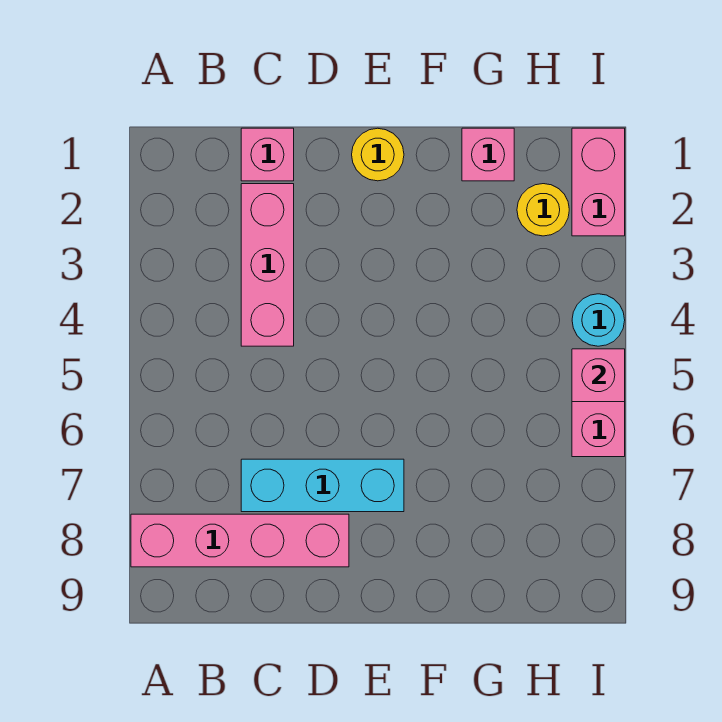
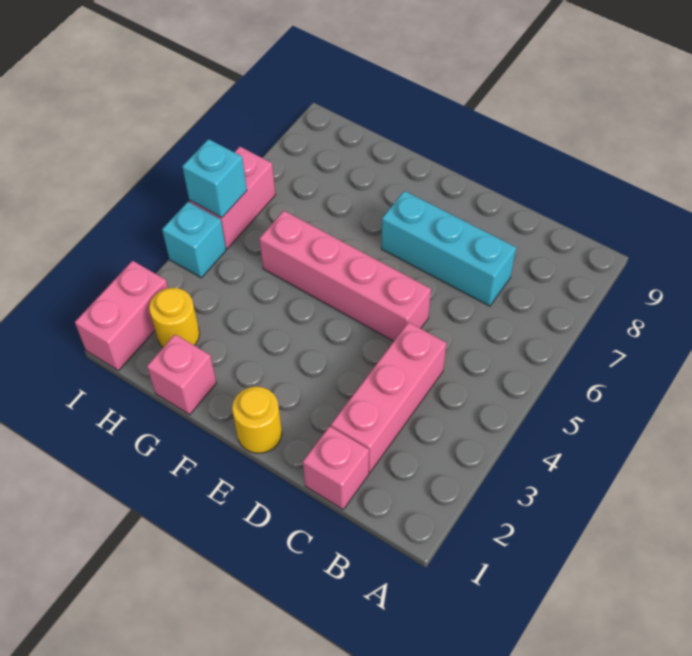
pink 1x4 brick [131,514,349,567] -> pink 1x4 brick moved to [259,211,431,341]
cyan 1x1 round brick [572,294,625,346] -> cyan 1x1 brick [162,202,226,278]
pink 1x1 brick [572,349,625,402] -> cyan 1x1 brick [182,139,247,218]

